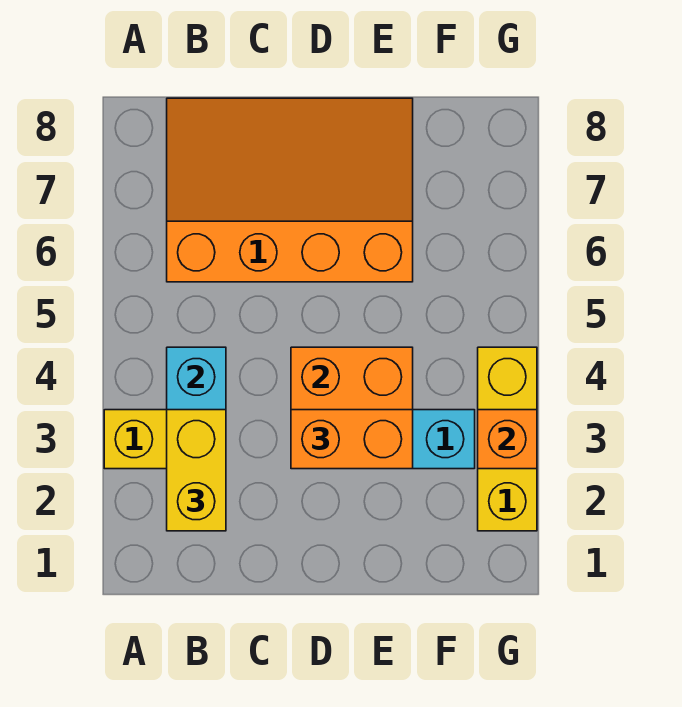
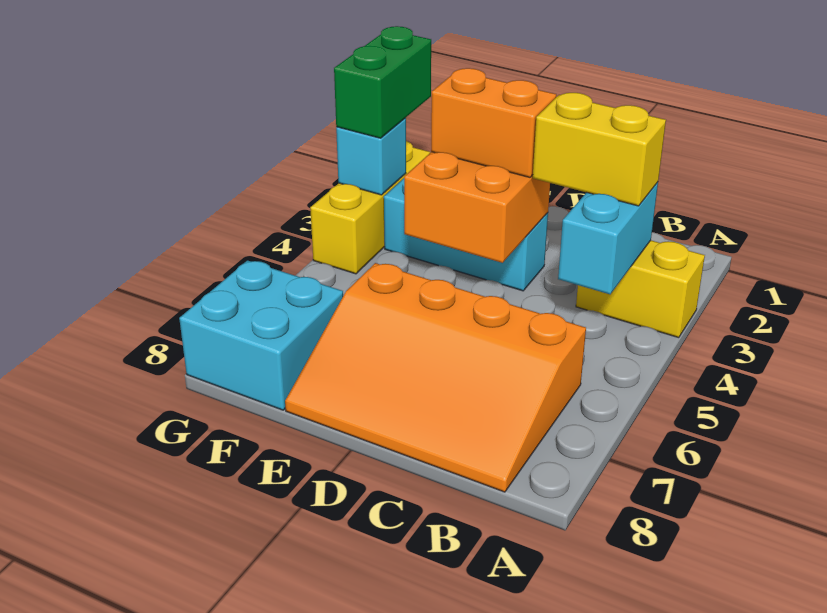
yellow 1x2 brick [167,410,226,531] -> yellow 1x2 brick turned to [533,93,666,206]
none -> cyan 2x2 brick [179,260,343,410]
none -> green 1x2 brick [334,26,431,138]
orange 1x1 brick [478,410,537,469] -> cyan 1x1 brick [336,118,406,195]

